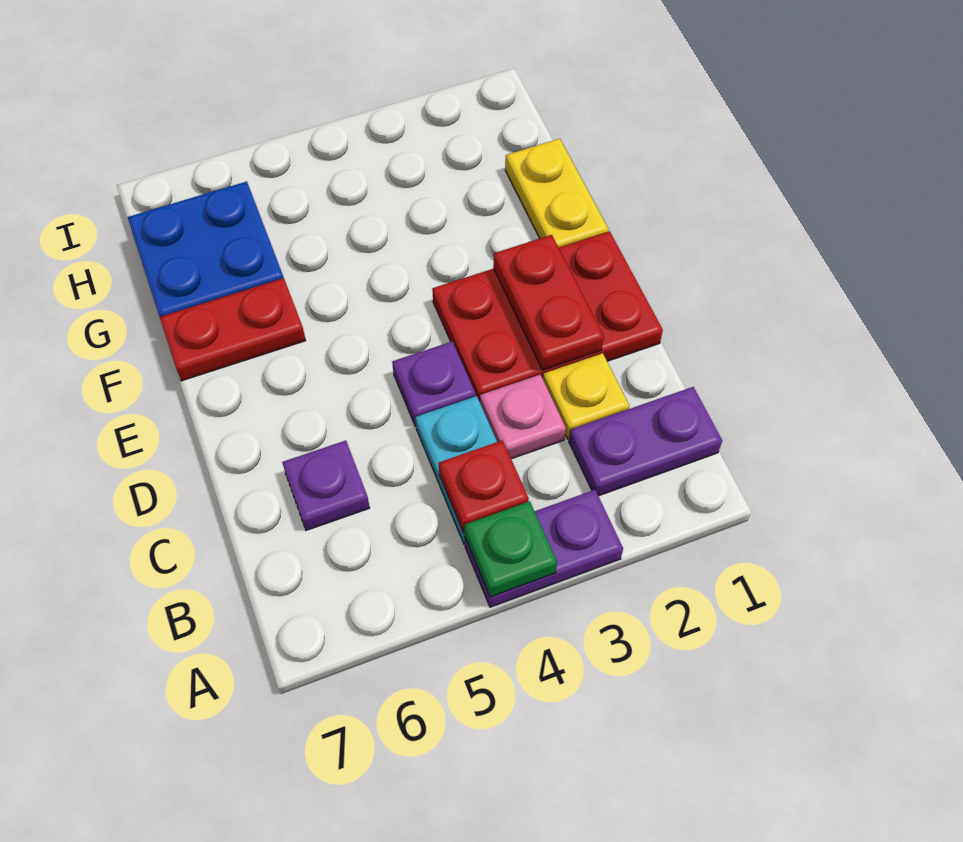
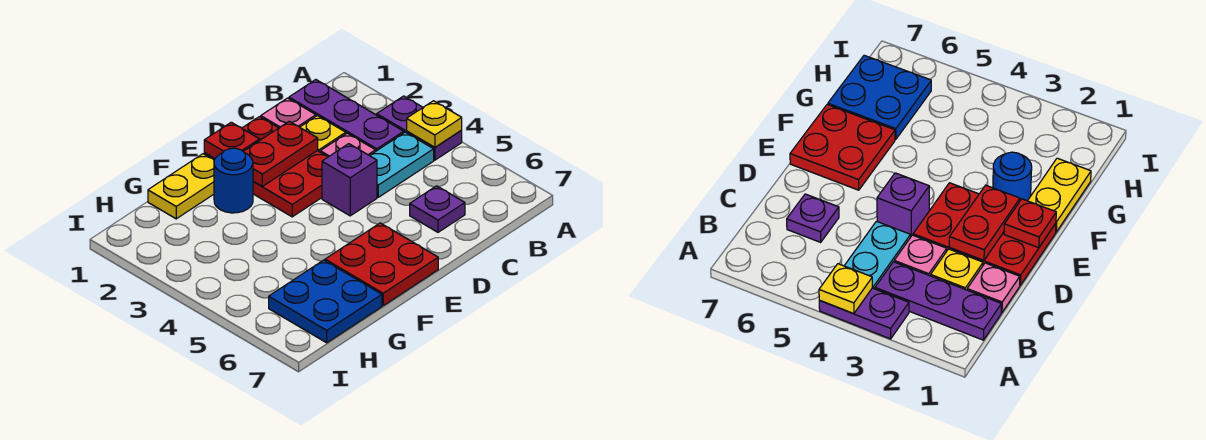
green 1x1 plate [464,501,557,597] -> yellow 1x1 plate [407,101,462,147]
purple 1x2 plate [569,387,722,496] -> purple 1x3 plate [289,80,404,151]
red 1x1 plate [439,440,529,533] -> red 1x1 plate moved to [204,122,260,158]
none -> pink 1x1 plate [261,98,316,128]
purple 1x1 plate [392,342,476,427] -> purple 1x1 brick [322,144,377,216]
none -> blue 1x1 round brick [214,148,253,213]
red 1x2 plate [160,278,306,381] -> red 2x2 plate [325,223,438,305]

